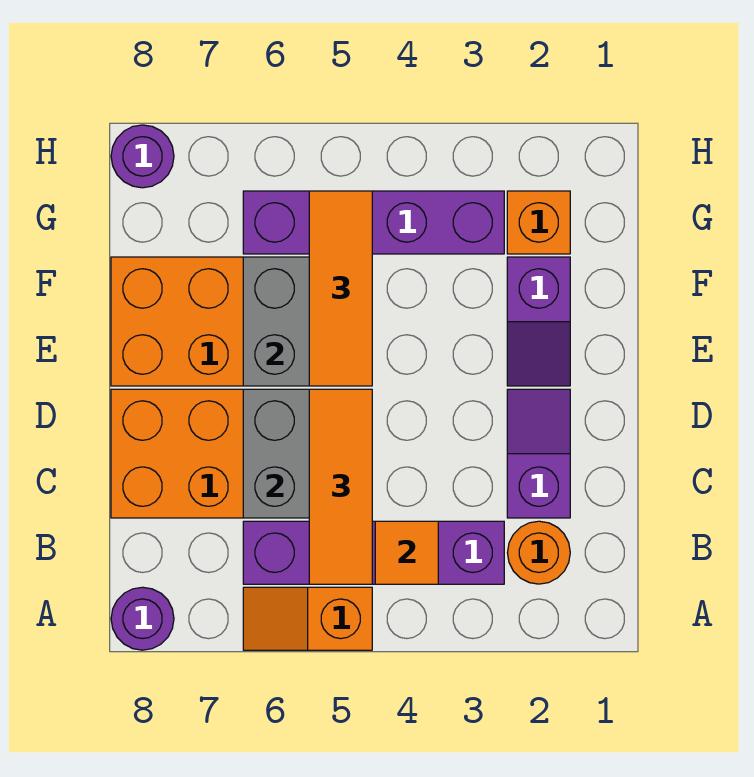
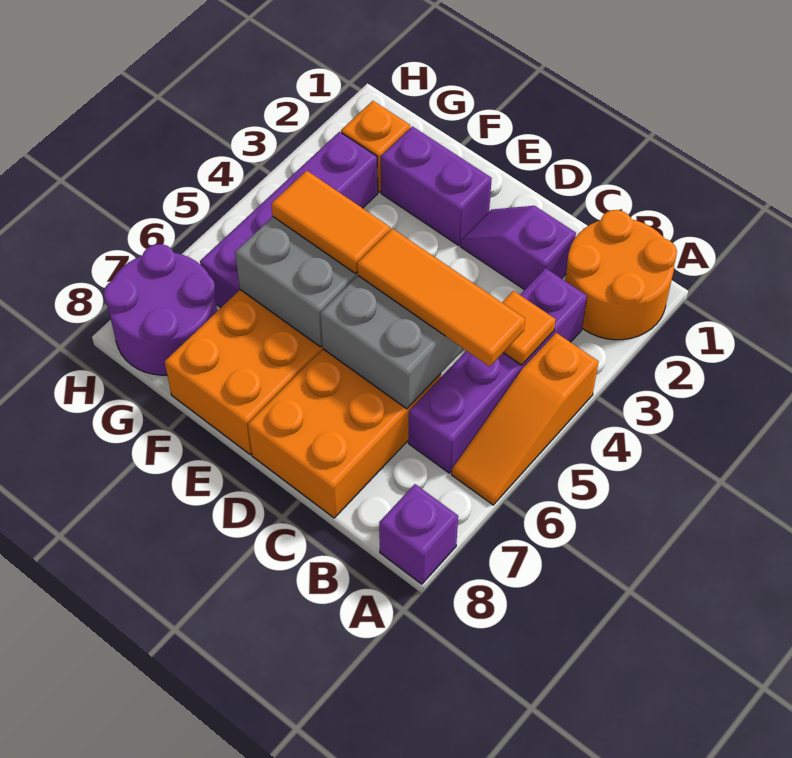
orange 1x2 slope [243,587,372,650] -> orange 1x3 slope [452,333,599,505]
purple 1x1 round brick [111,587,174,650] -> purple 1x1 brick [379,484,458,584]
orange 1x1 round brick [507,521,570,584] -> orange 2x2 round brick [565,210,677,340]
purple 1x2 slope [507,257,570,386] -> purple 1x2 brick [381,126,492,245]
orange 1x3 tile [309,191,372,386] -> orange 1x2 tile [271,171,390,274]
purple 1x1 round brick [111,125,174,188] -> purple 2x2 round brick [104,244,217,375]

